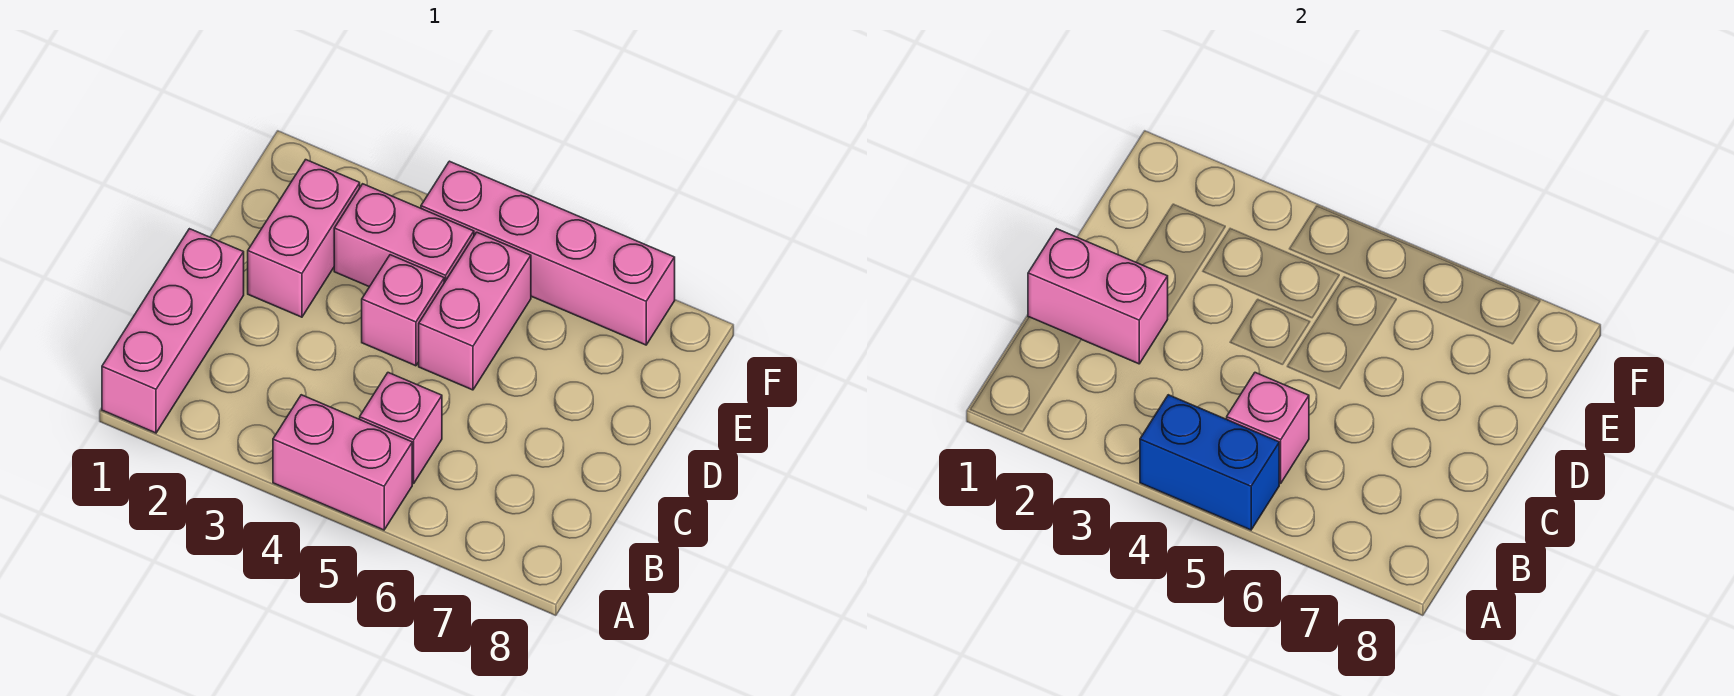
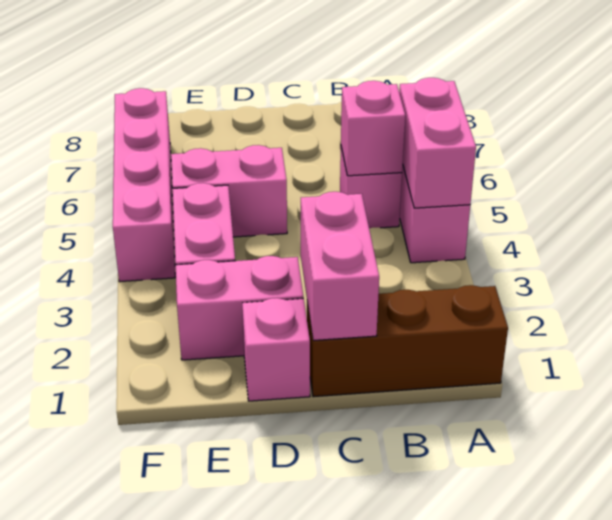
pink 1x3 brick [102,229,244,433] -> brown 1x3 brick [307,285,508,397]
blue 1x2 brick [1140,395,1279,530] -> pink 1x2 brick [399,78,476,208]
pink 1x1 brick [362,255,444,366] -> pink 1x1 brick moved to [242,298,310,401]

